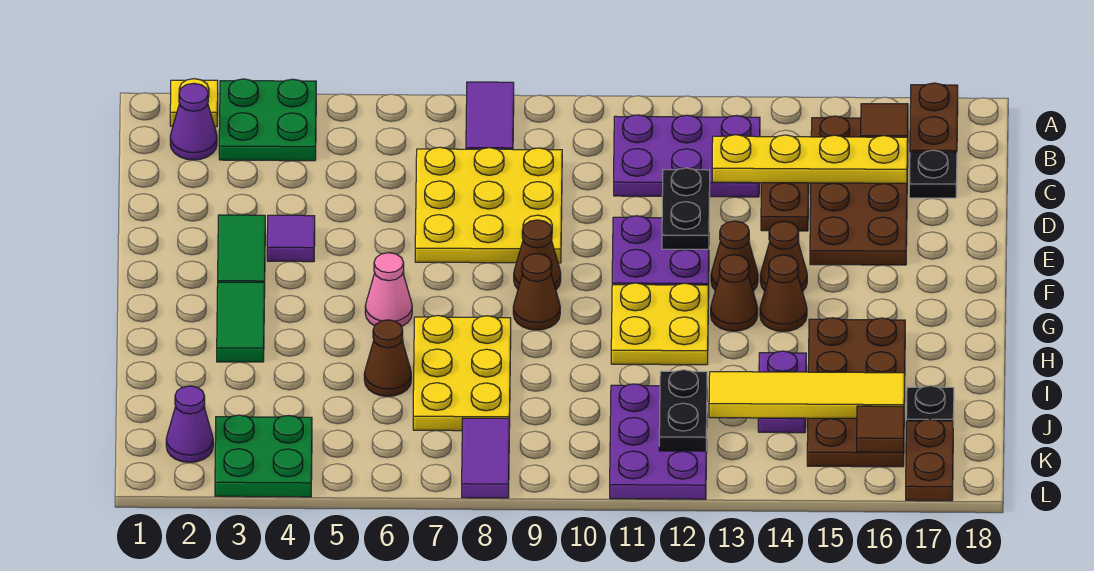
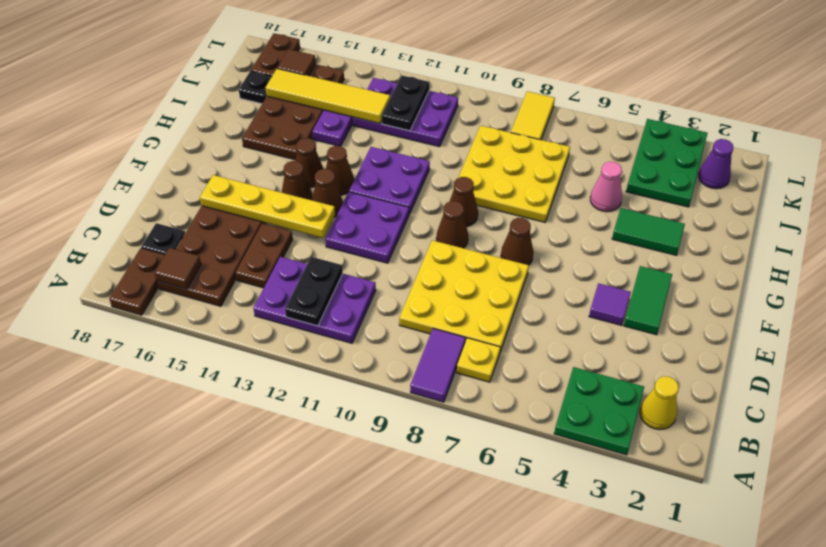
yellow 1x1 plate [170,79,218,127] -> yellow 1x1 plate moved to [457,338,500,382]
purple 1x1 cone [170,83,217,160] -> yellow 1x1 cone [640,376,679,430]
yellow 1x4 plate [712,135,908,183] -> yellow 1x4 plate moved to [200,175,335,238]
black 1x2 plate [662,168,710,249] -> black 1x2 plate moved to [285,257,343,326]
green 1x2 tile [217,282,265,362] -> green 1x2 tile turned to [612,208,685,255]
pink 1x1 cone [365,253,412,326] -> pink 1x1 cone moved to [590,162,622,212]
yellow 2x2 plate [611,283,708,365] -> purple 2x2 plate [349,147,430,214]
yellow 2x3 plate [413,315,511,431] -> yellow 3x3 plate [453,126,570,222]
brown 1x1 cone [364,320,411,396] -> brown 1x1 cone moved to [501,218,534,265]
purple 2x3 plate [610,384,707,499] -> purple 2x3 plate turned to [353,78,458,147]
green 2x2 plate [215,415,312,497] -> green 2x3 plate [626,119,708,207]
purple 1x2 tile [462,418,509,498] -> yellow 1x2 tile [511,91,555,140]

